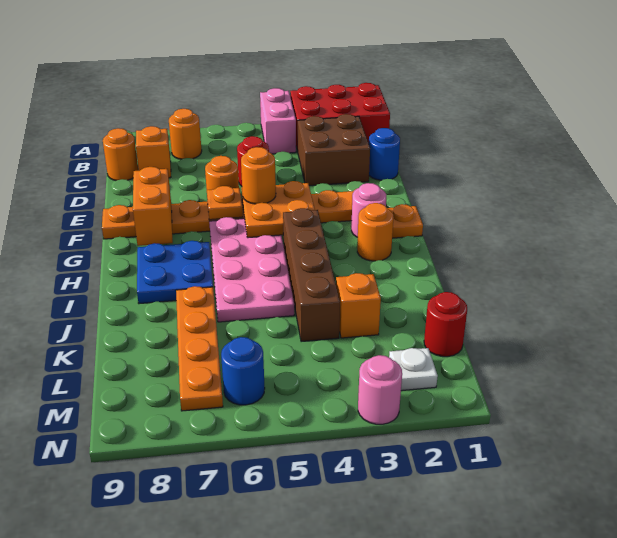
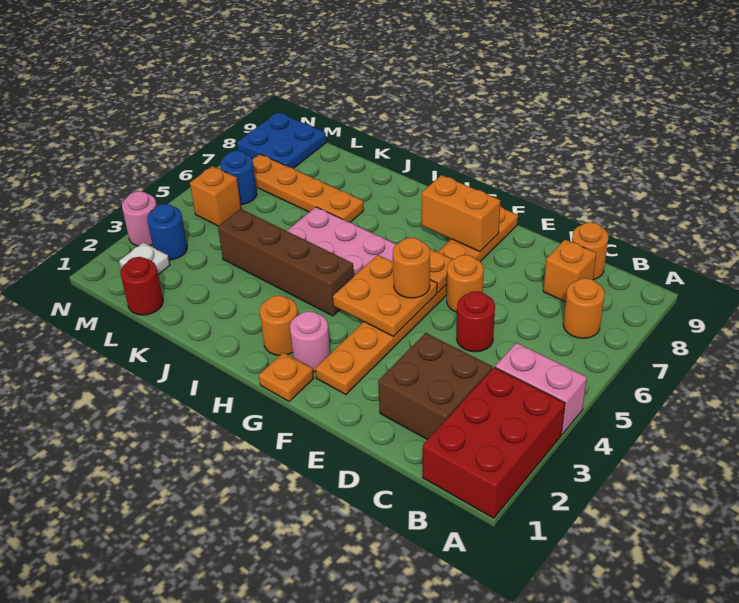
blue 1x1 round brick [369,128,400,180] -> blue 1x1 round brick moved to [147,204,187,260]
blue 2x2 plate [137,241,213,304] -> blue 2x2 plate moved to [237,112,326,168]
orange 1x1 brick [336,273,381,338] -> orange 1x1 brick moved to [190,166,241,226]

